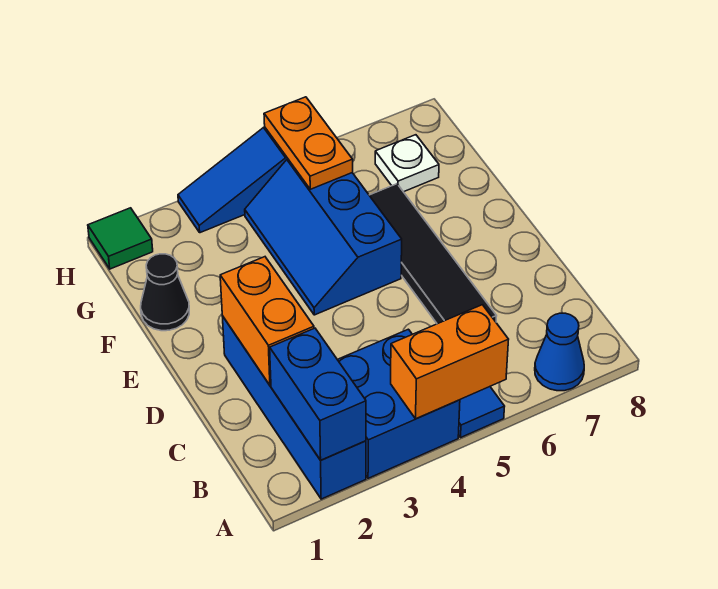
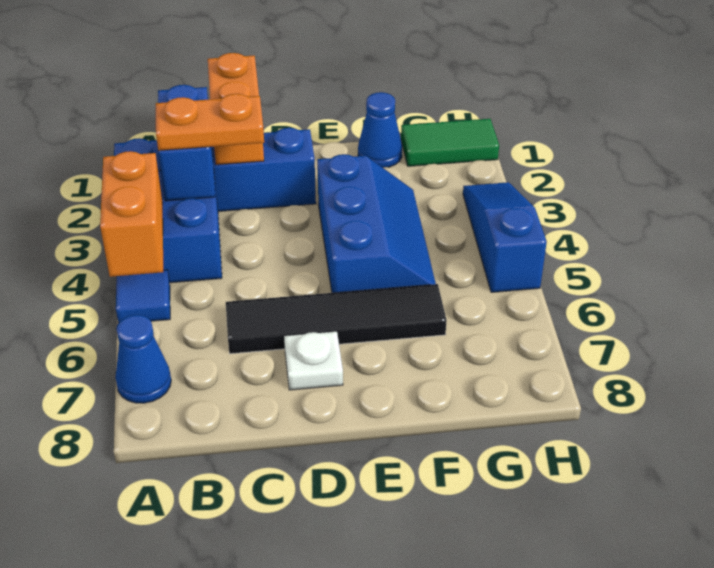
blue 1x2 brick [270,328,366,460] -> blue 1x2 brick turned to [158,85,215,201]
orange 1x2 brick [220,257,314,385] -> orange 1x2 brick turned to [208,53,264,165]
blue 2x3 slope [245,159,402,315] -> blue 2x3 slope turned to [317,154,436,293]
black 1x1 cone [141,254,189,331] -> blue 1x1 cone [358,92,402,168]
orange 1x2 plate [264,97,353,189] -> orange 1x2 plate moved to [156,94,264,151]
white 1x1 plate [375,135,439,192] -> white 1x1 plate moved to [284,331,343,390]
green 1x1 tile [88,208,153,269] -> green 1x2 tile [401,119,499,166]

